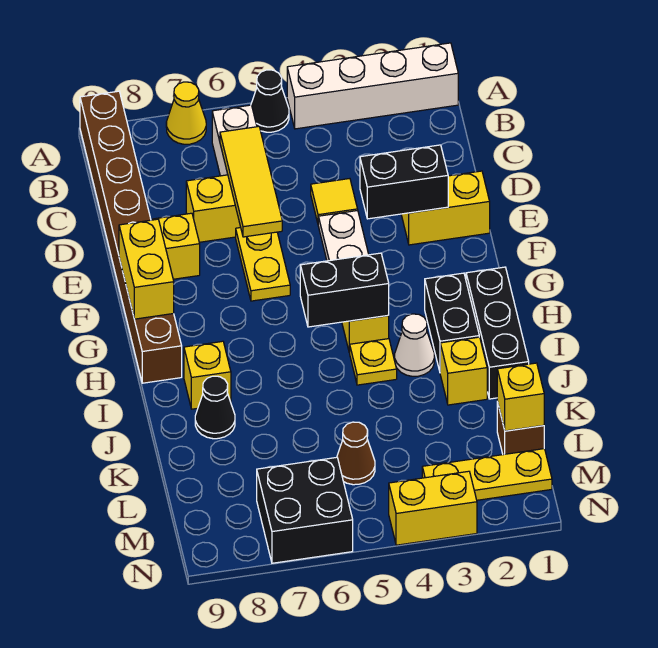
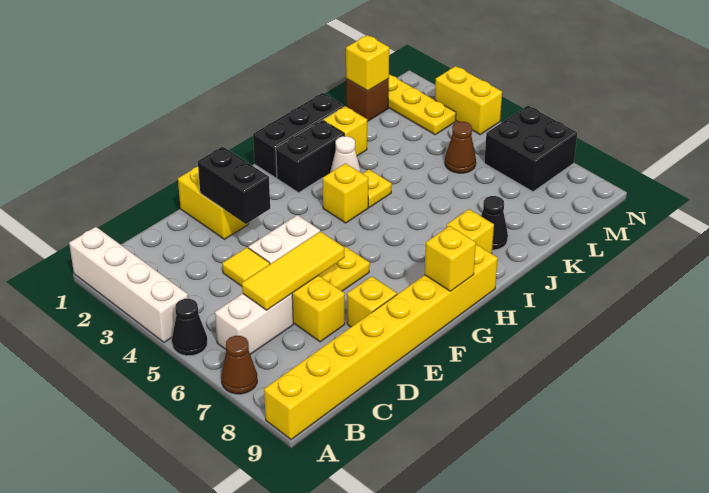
yellow 1x1 cone [166,82,206,144] -> brown 1x1 cone [221,336,257,394]
brown 1x8 brick [80,91,182,383] -> yellow 1x8 brick [264,244,498,440]
yellow 1x2 brick [119,219,174,319] -> yellow 1x1 brick [425,226,476,291]
black 1x2 brick [300,253,389,327] -> none

